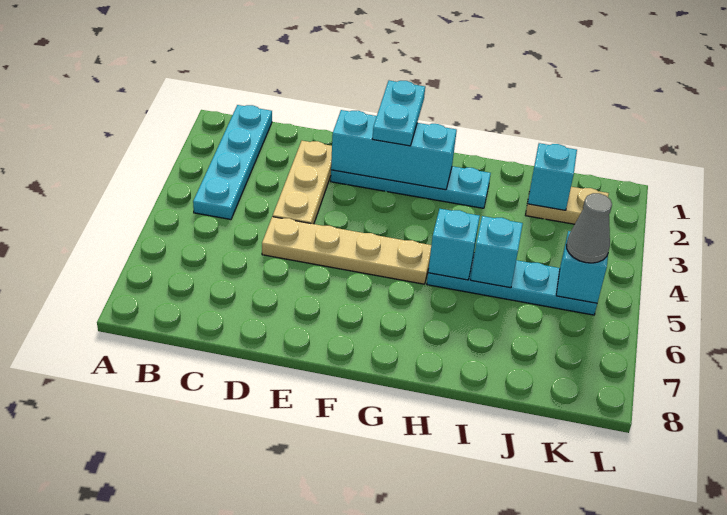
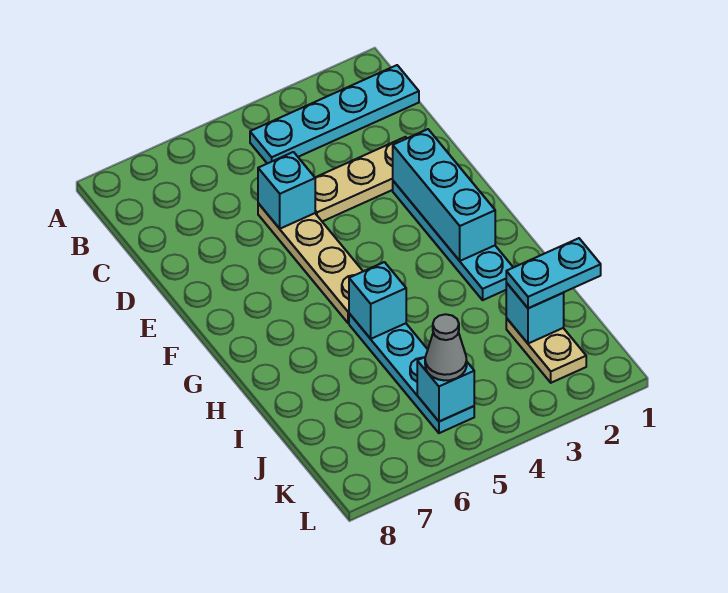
cyan 1x2 plate [372,81,425,146] -> cyan 1x2 plate moved to [506,238,601,308]
cyan 1x1 brick [471,216,523,288] -> cyan 1x1 brick moved to [258,152,315,229]

